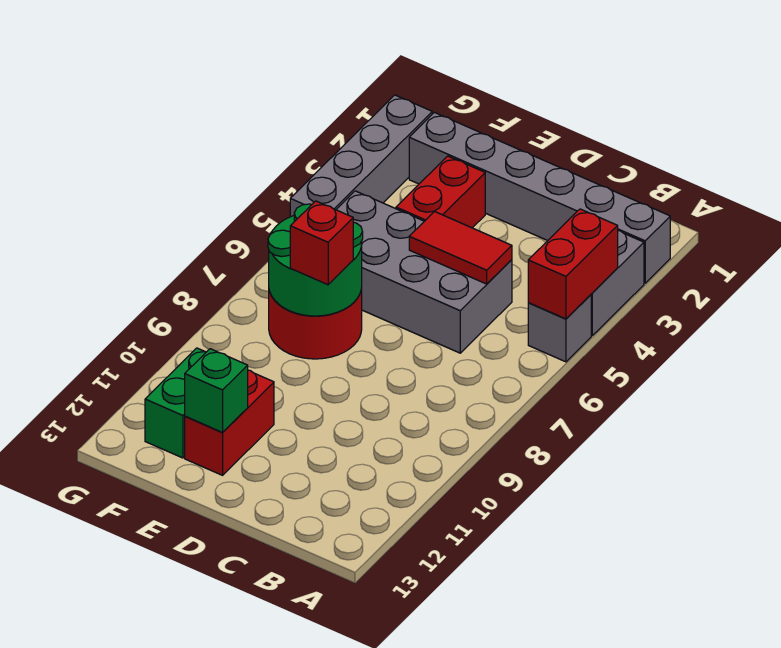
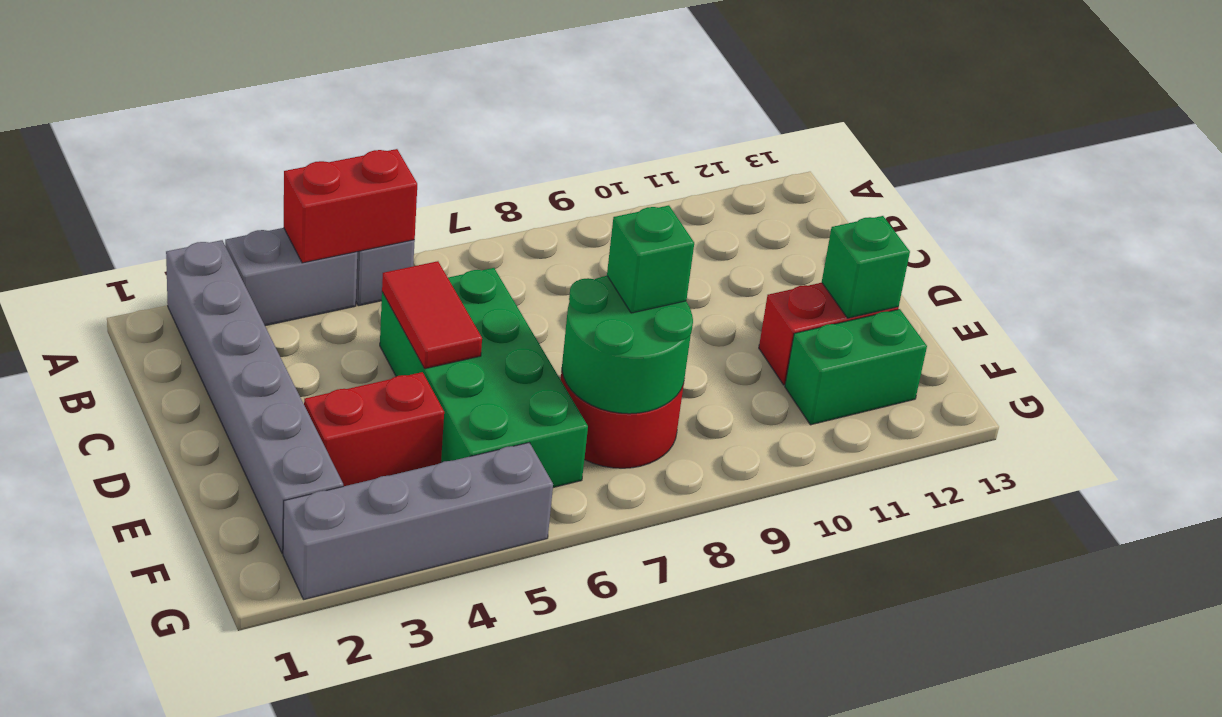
grey 2x4 brick [336,191,512,353] -> green 2x4 brick [380,268,588,487]
red 1x1 brick [290,201,353,285] -> green 1x1 brick [607,205,694,313]

